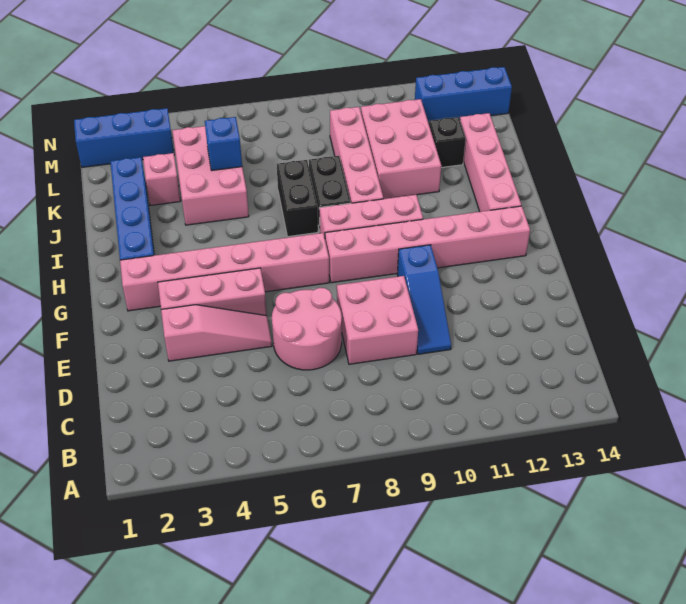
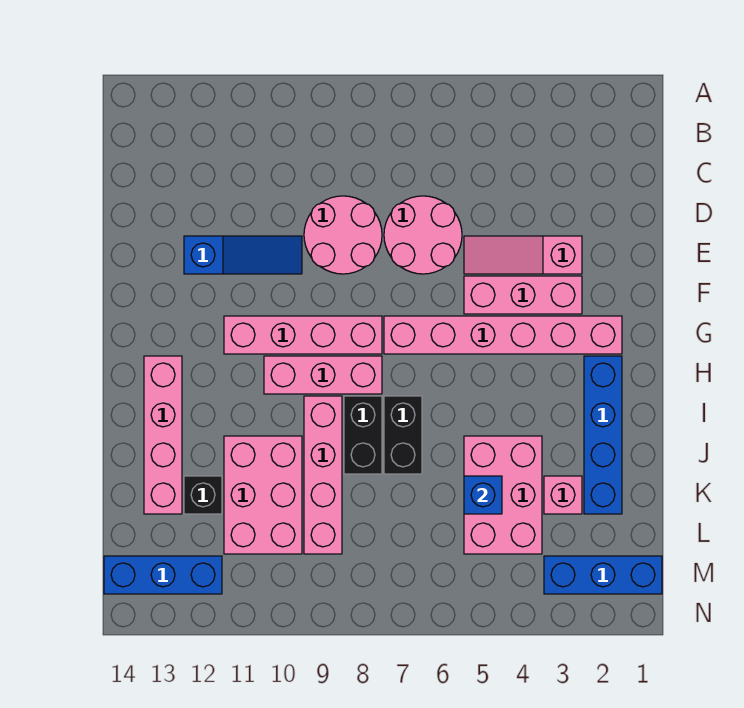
pink 2x2 brick [337,276,418,364] -> pink 2x2 round brick [304,196,382,274]
blue 1x3 slope [397,245,451,354] -> blue 1x3 slope turned to [184,236,302,274]
pink 1x6 brick [325,206,530,283] -> pink 1x4 brick [224,316,382,354]

